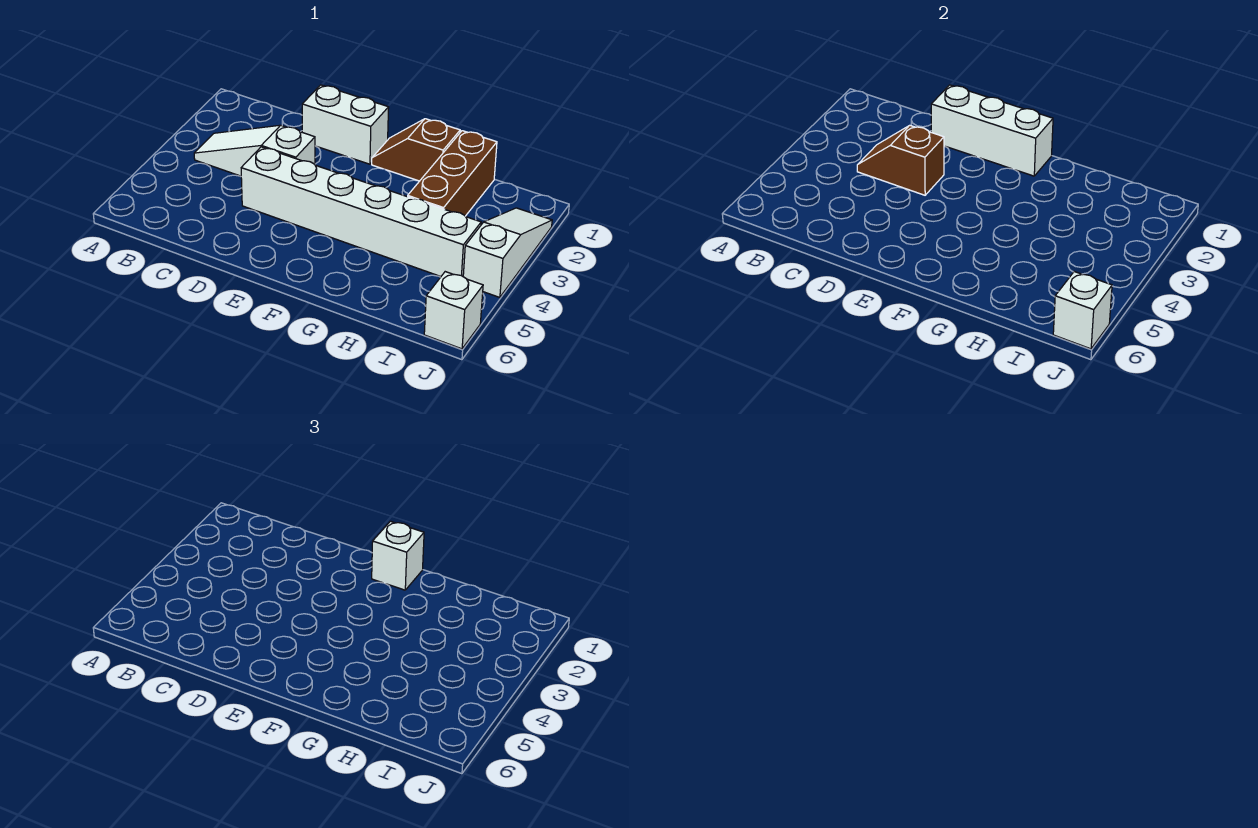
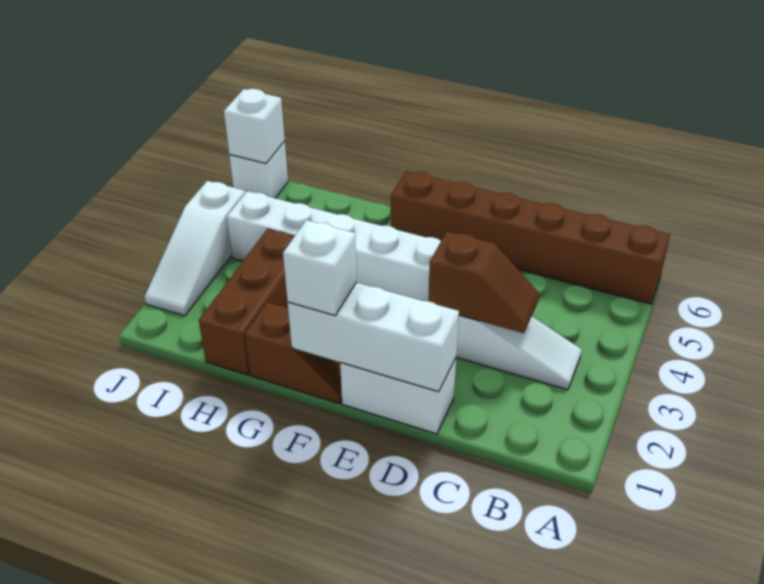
none -> brown 1x6 brick [391,171,670,304]

